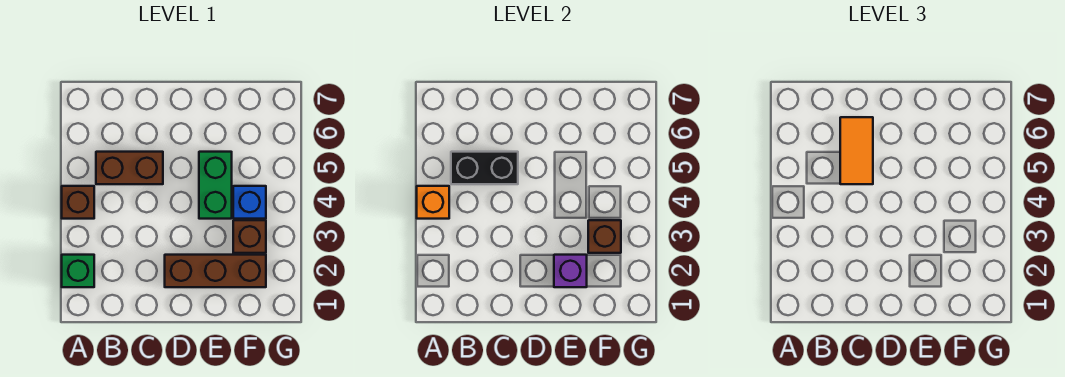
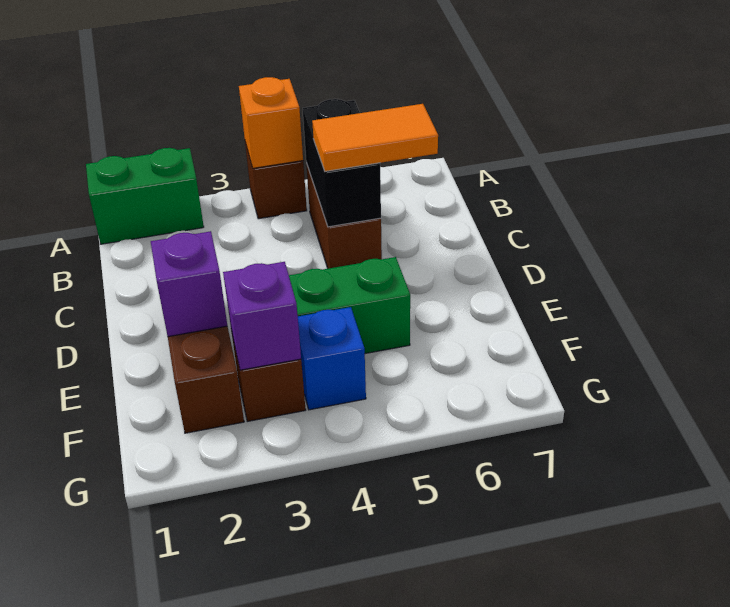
green 1x1 brick [62,255,94,287] -> green 1x2 brick [86,148,204,244]
brown 1x1 brick [588,220,621,253] -> purple 1x1 brick [223,262,301,370]

